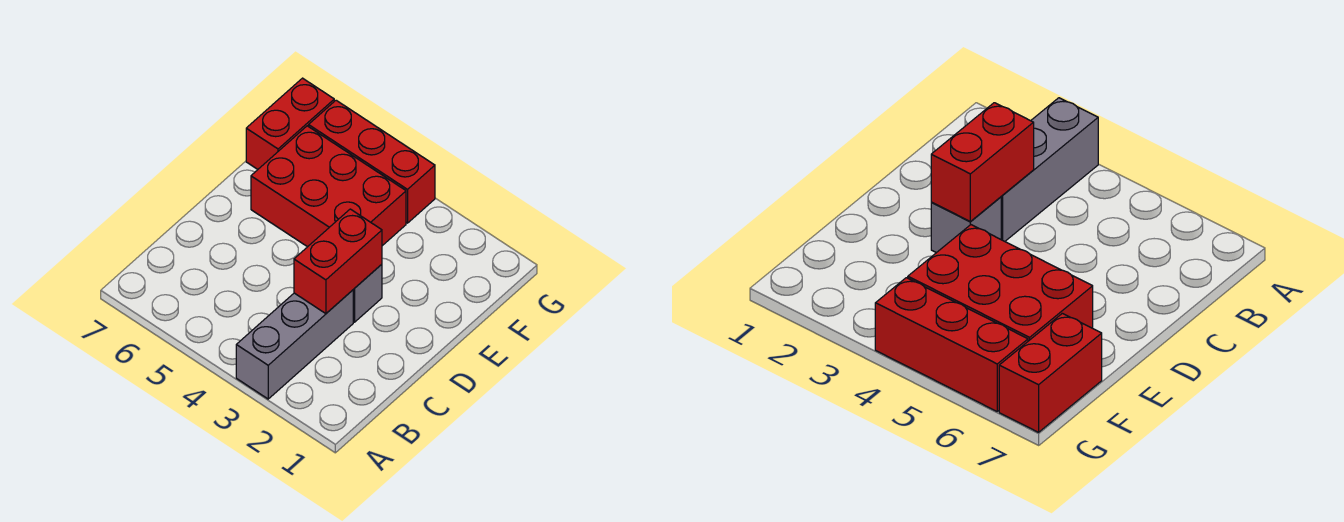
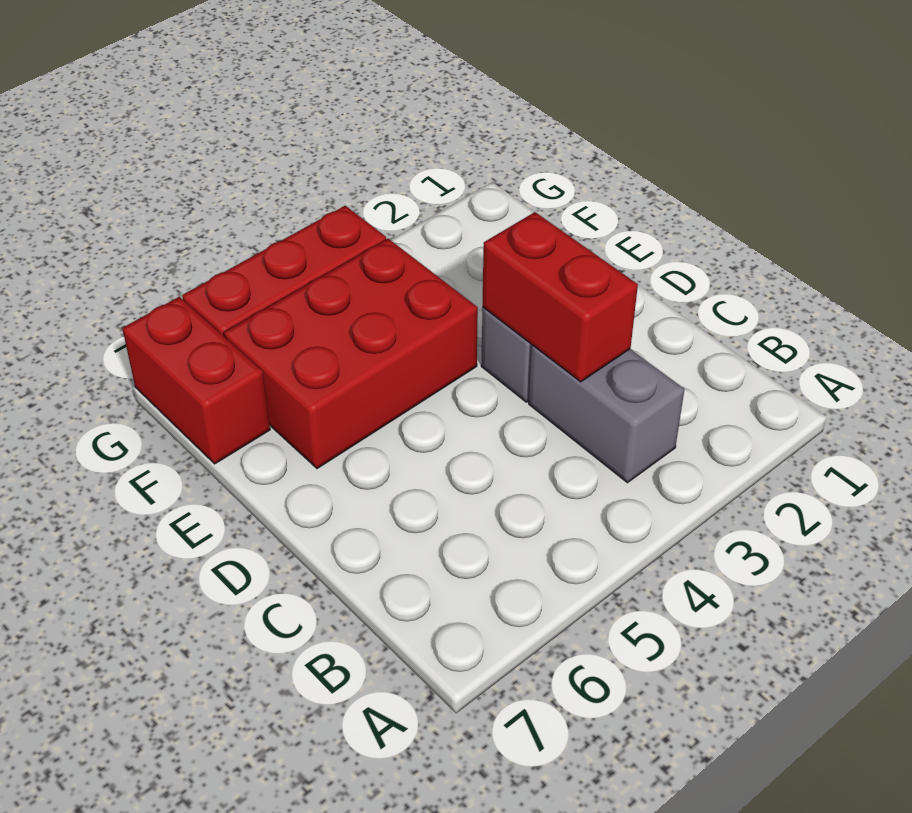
grey 1x3 brick [236,290,353,399] -> grey 1x2 brick [529,345,684,483]

